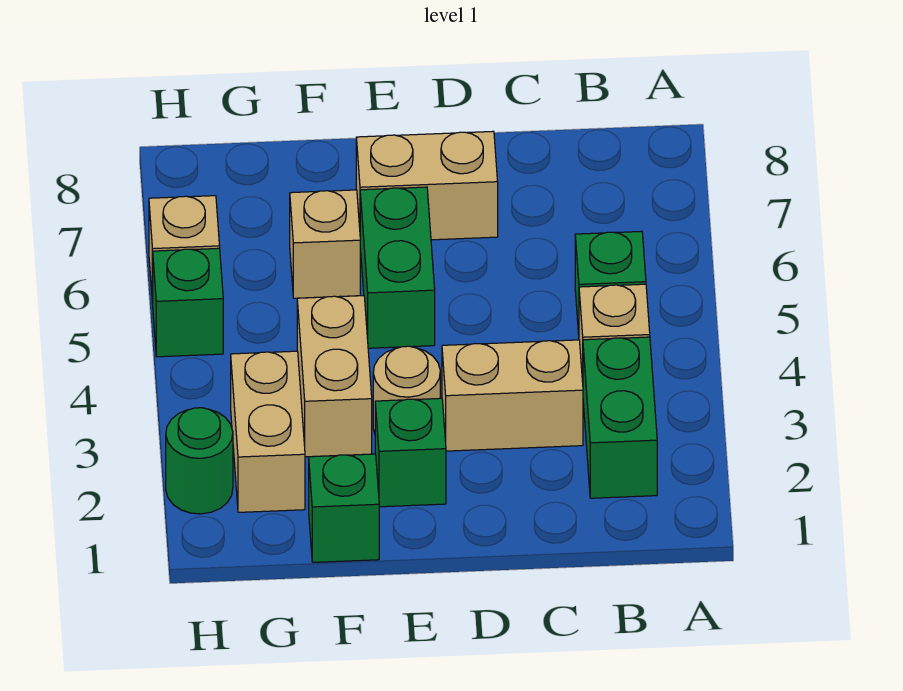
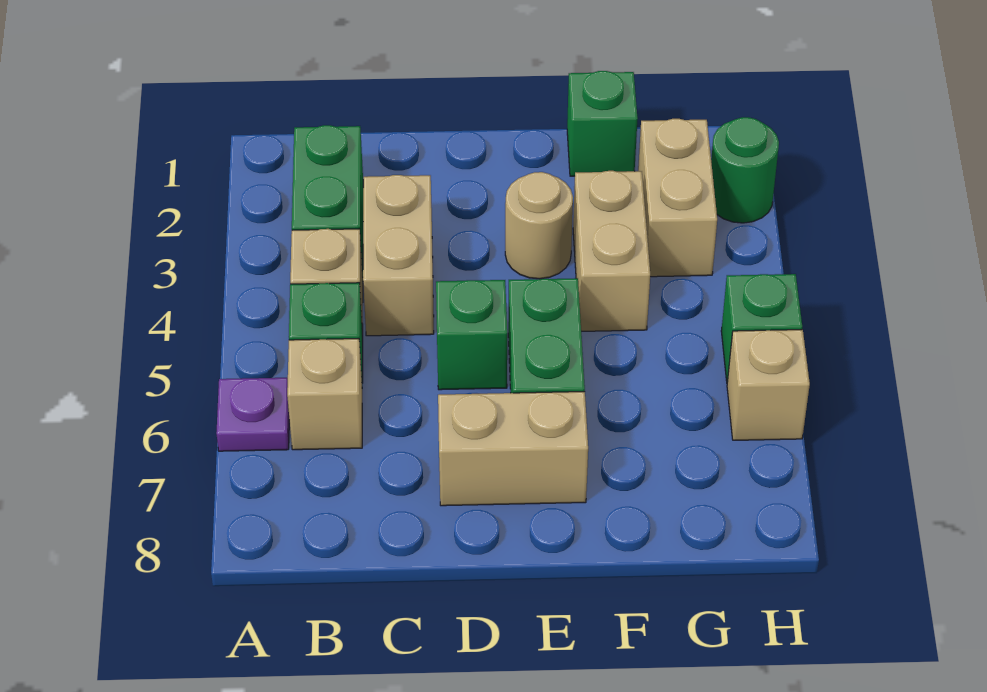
none -> purple 1x1 plate [216,378,289,451]
tan 1x2 brick [442,340,583,451] -> tan 1x2 brick turned to [363,175,434,336]
green 1x1 brick [375,398,446,507] -> green 1x1 brick moved to [436,280,507,390]
tan 1x1 brick [290,190,360,298] -> tan 1x1 brick moved to [287,339,362,450]

